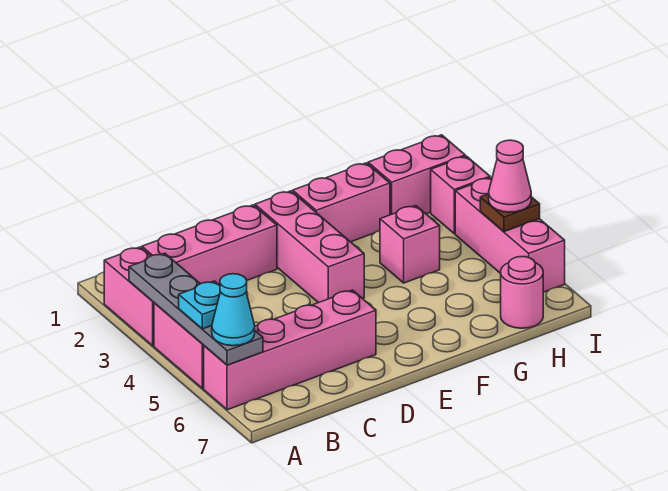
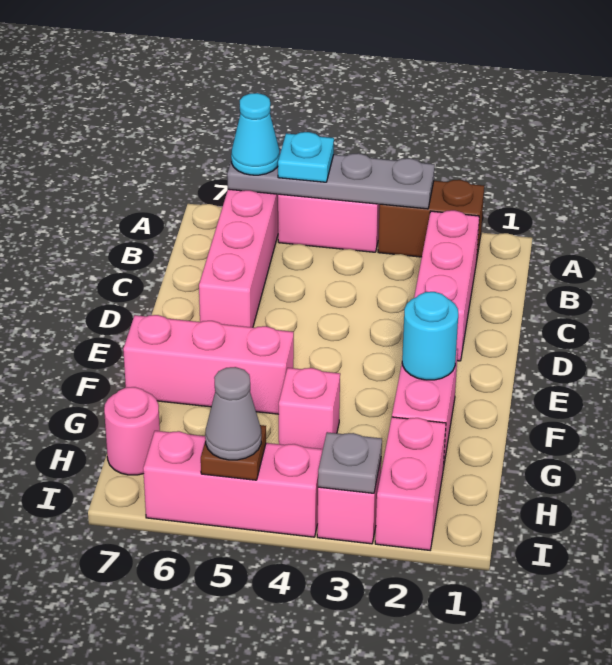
pink 1x2 brick [104,247,154,346] -> brown 1x2 brick [378,180,484,261]
pink 1x3 brick [255,191,364,303] -> pink 1x3 brick moved to [123,315,294,414]
none -> cyan 1x1 round brick [402,292,458,380]
none -> grey 1x1 plate [318,432,382,493]
pink 1x1 cone [489,140,531,212] -> grey 1x1 cone [205,367,261,460]

